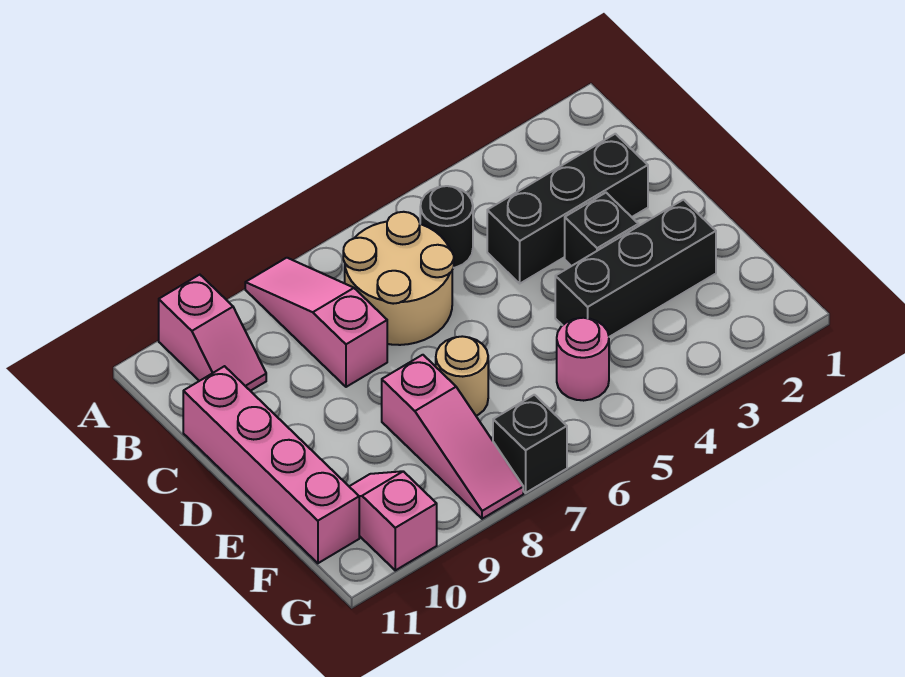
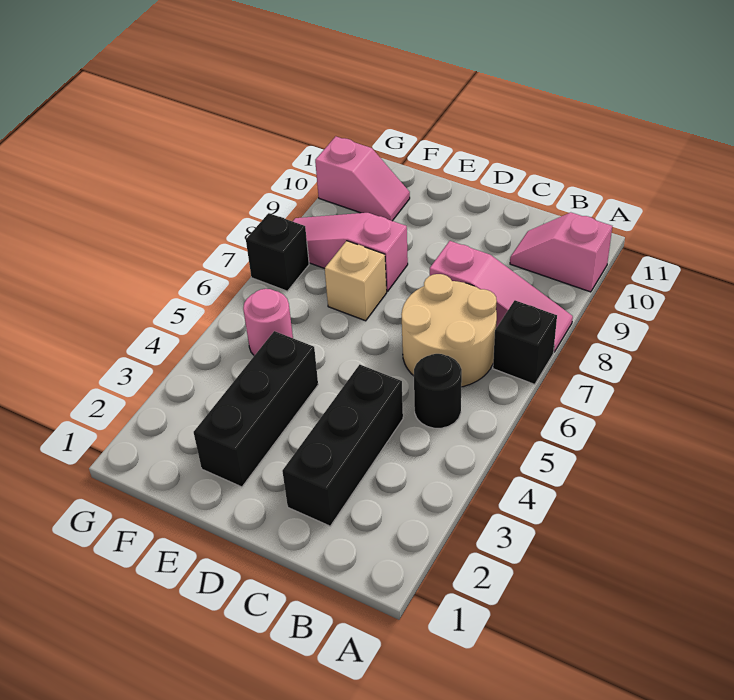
pink 1x4 brick [183,366,359,563] -> none
black 1x1 brick [565,193,638,266] -> black 1x1 brick moved to [493,300,557,384]
tan 1x1 round brick [436,336,488,416] -> tan 1x1 brick [325,241,387,321]

